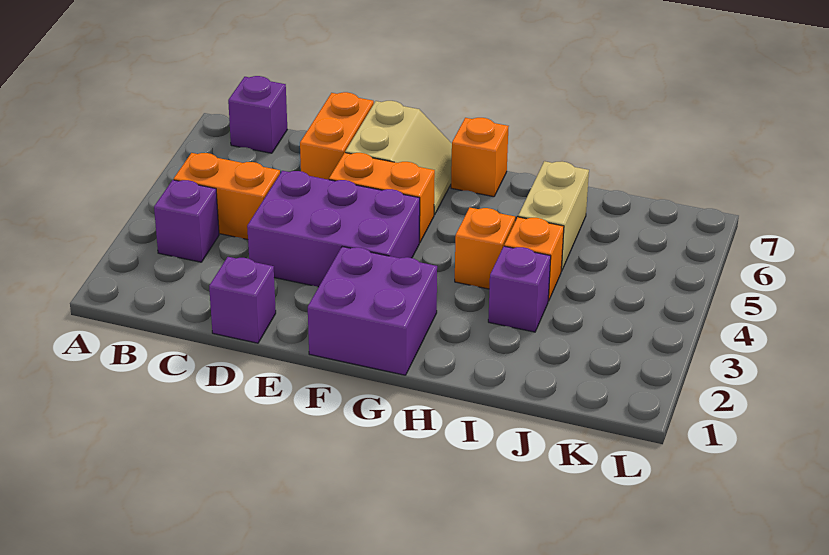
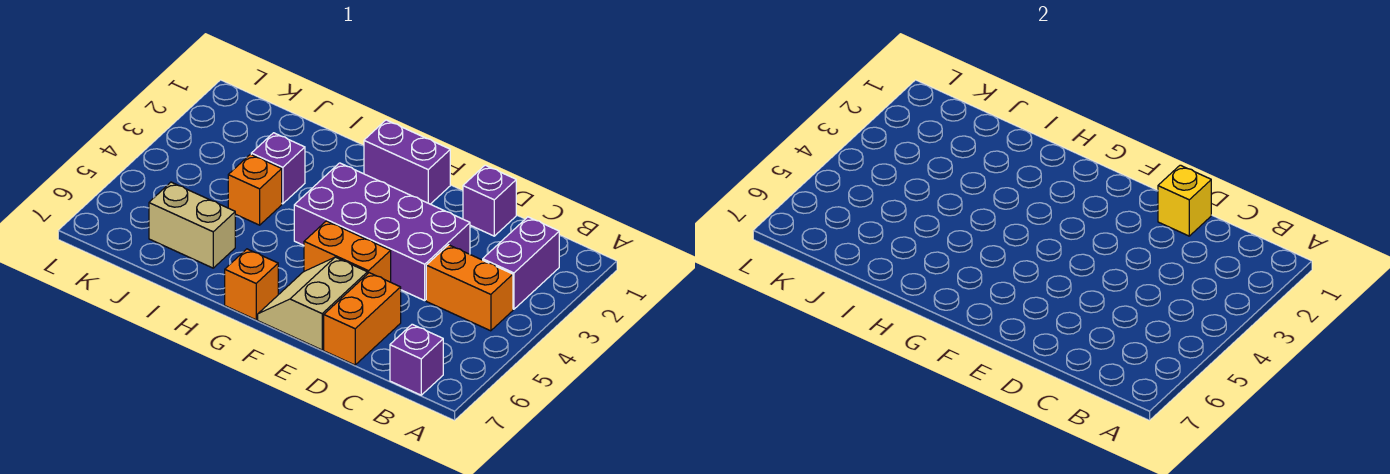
purple 1x1 brick [154,180,219,262] -> purple 1x2 brick [483,217,559,309]
none -> yellow 1x1 brick [1158,165,1211,236]
purple 2x3 brick [247,171,420,287] -> purple 2x4 brick [294,163,470,301]
purple 2x2 brick [308,247,437,375] -> purple 1x2 brick [364,120,450,204]
orange 1x1 brick [455,207,515,289] -> none
tan 1x2 brick [518,161,589,271] -> tan 1x2 brick turned to [149,182,235,268]

